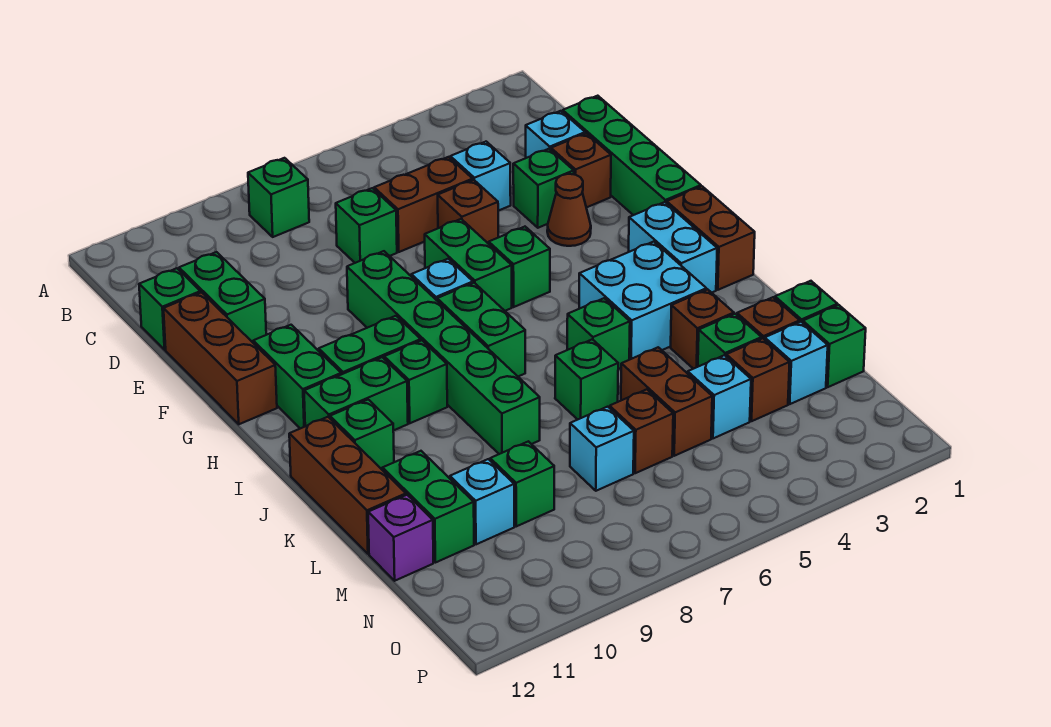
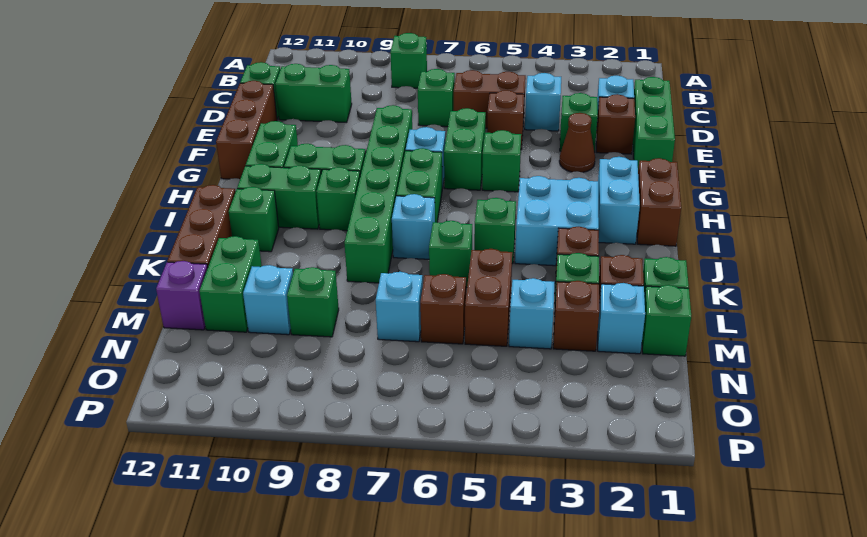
green 1x4 brick [563,96,701,215] -> green 1x3 brick [633,77,675,169]
green 1x2 brick [179,252,266,342] -> green 1x2 brick turned to [275,64,352,123]
none -> cyan 1x1 brick [392,194,435,259]

